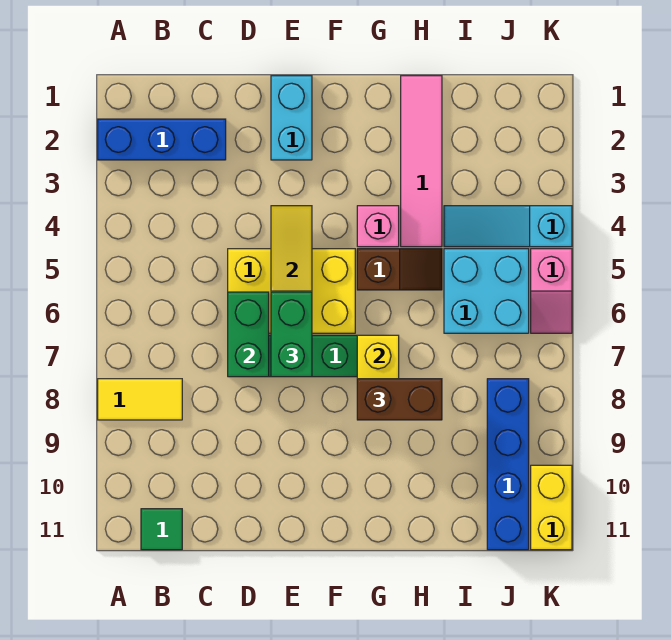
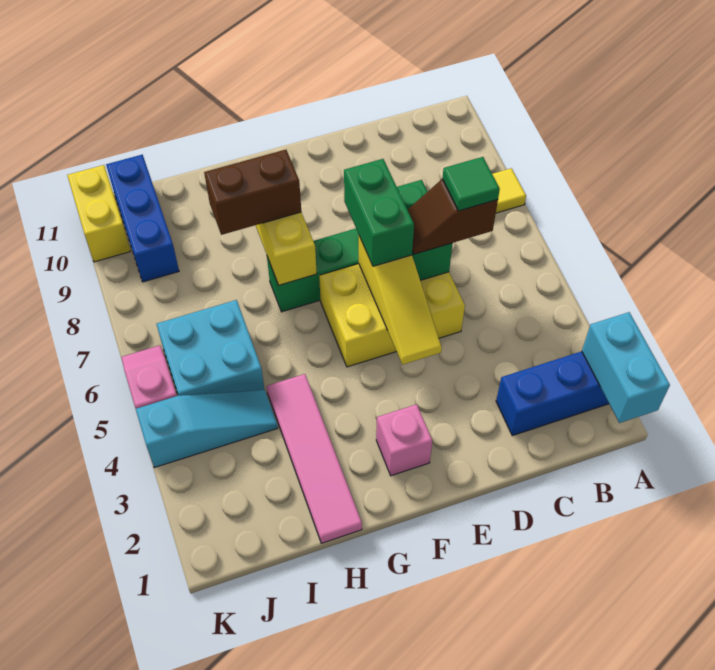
green 1x1 tile [141,509,182,550] -> green 1x1 tile moved to [442,157,500,211]
cyan 1x2 brick [271,76,312,160] -> cyan 1x2 brick moved to [582,312,670,423]
pink 1x1 brick [357,206,399,247] -> pink 1x1 brick moved to [376,404,432,476]
brown 1x2 slope [357,249,442,290] -> brown 1x2 slope moved to [408,179,498,254]
blue 1x4 brick [487,379,529,550] -> blue 1x3 brick [106,155,179,282]

